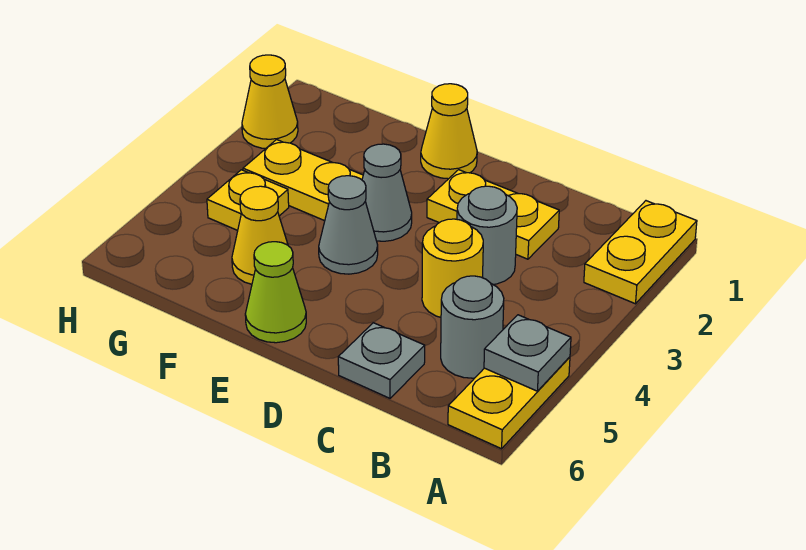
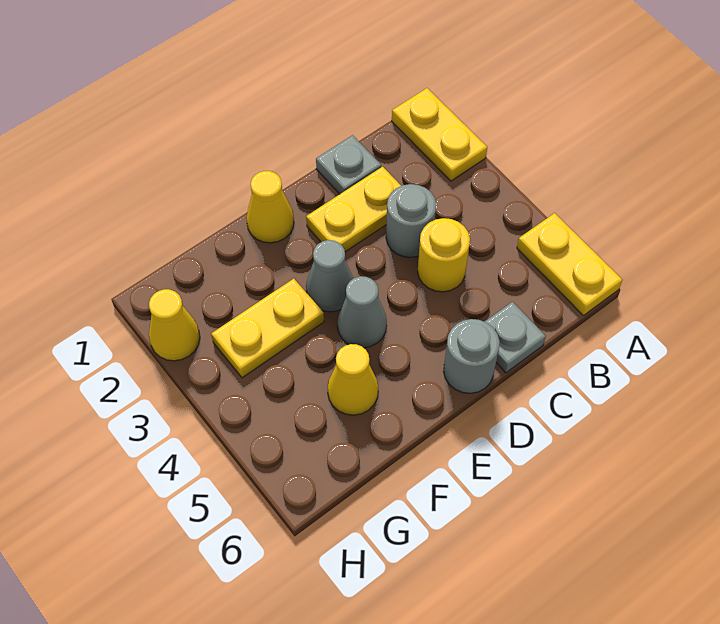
grey 1x1 plate [484,315,571,391] -> grey 1x1 plate moved to [316,135,381,194]
grey 1x1 round brick [441,276,504,378] -> grey 1x1 round brick moved to [444,319,500,393]
lime 1x1 cone [245,242,306,343] -> none
yellow 1x1 plate [207,170,289,230] -> none

